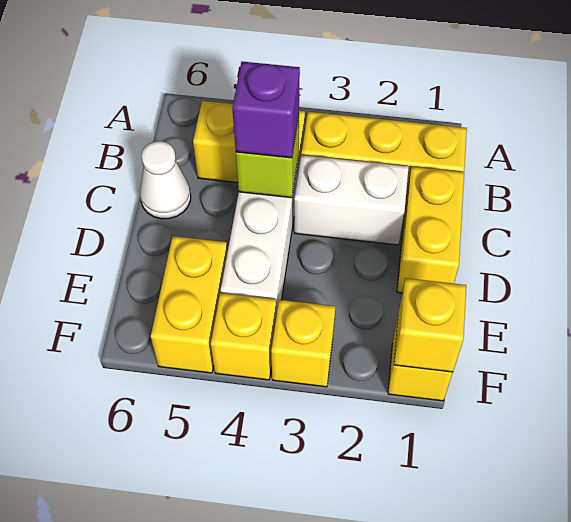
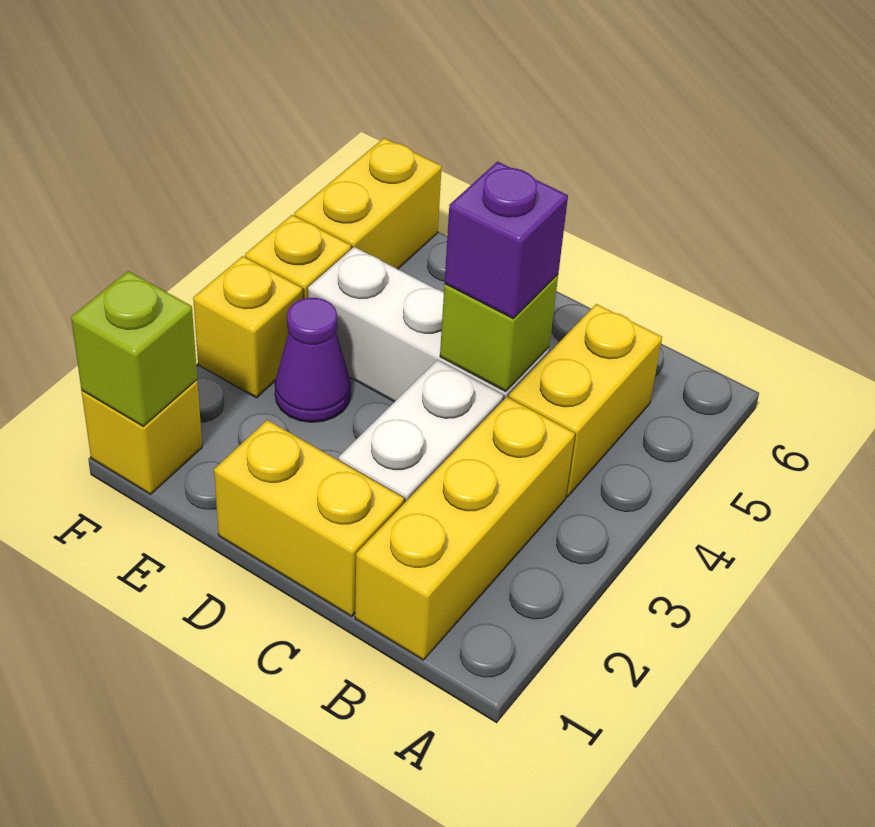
white 1x1 cone [140,141,191,219] -> none
none -> purple 1x1 cone [275,298,351,422]
yellow 1x2 brick [151,236,228,373] -> yellow 1x2 brick turned to [294,138,442,269]
yellow 1x1 brick [394,278,466,372] -> lime 1x1 brick [71,271,197,426]

